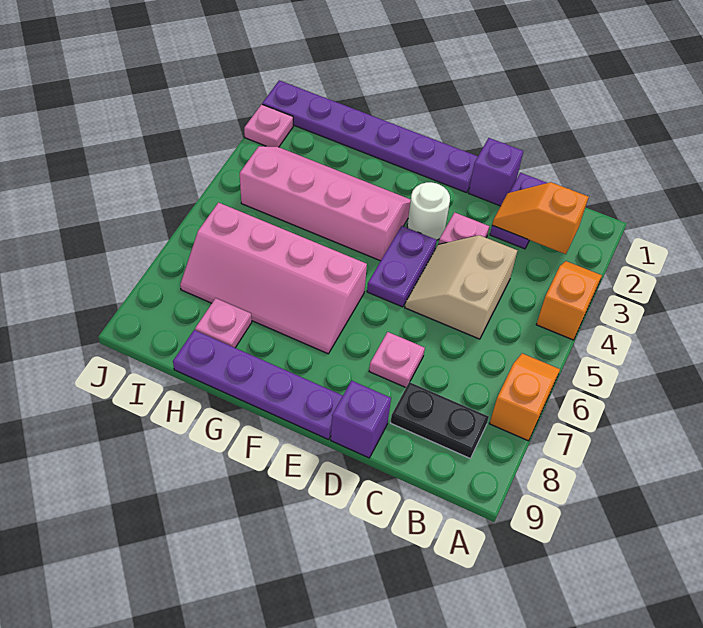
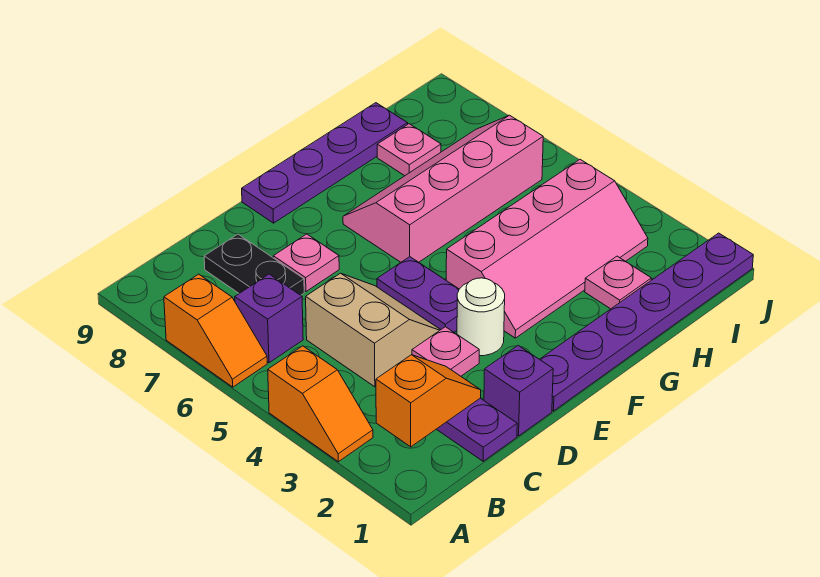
black 1x2 plate [390,382,489,458] -> black 1x2 plate turned to [204,234,304,295]
purple 1x1 brick [331,381,391,458] -> purple 1x1 brick moved to [235,274,303,363]
pink 1x1 plate [244,104,293,147] -> pink 1x1 plate moved to [585,256,651,309]

